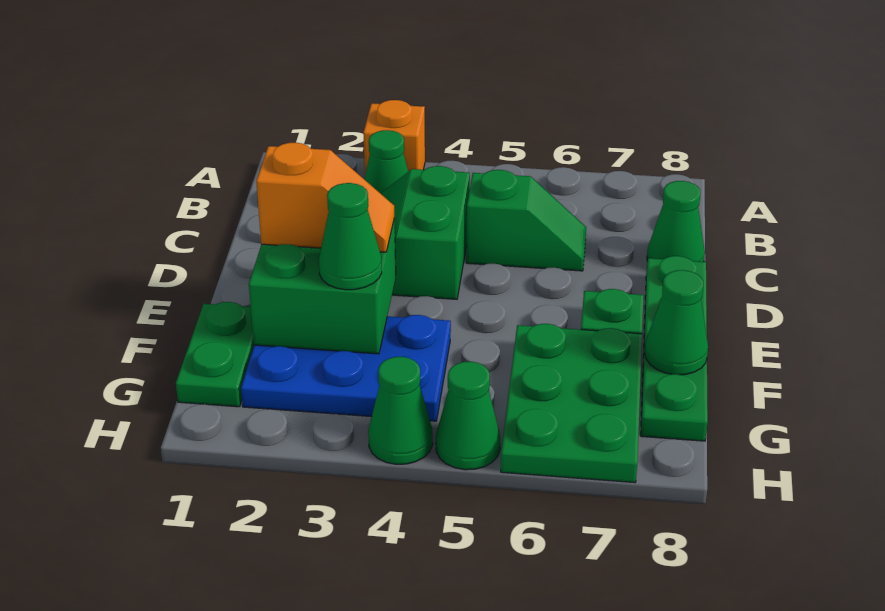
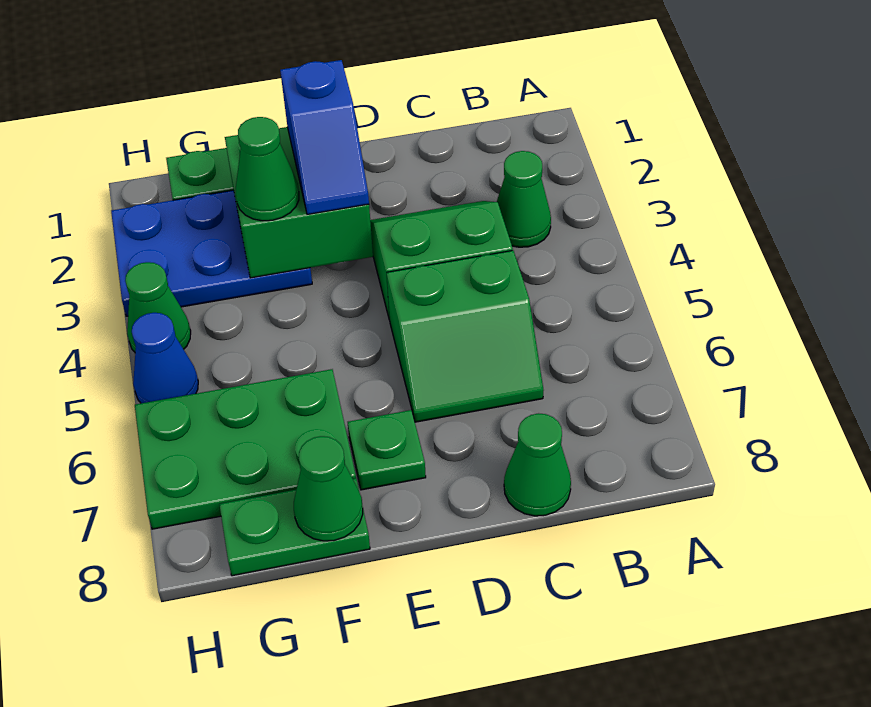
orange 1x1 brick [363,100,425,174] -> none
green 1x2 slope [466,170,586,271] -> green 2x2 slope [387,251,544,422]
green 1x4 plate [641,256,708,441] -> green 1x2 plate [219,478,370,576]
orange 1x2 slope [256,143,394,252] -> blue 1x2 slope [280,60,369,214]
blue 2x3 plate [241,315,451,421] -> blue 2x3 plate turned to [111,190,312,316]
green 1x1 cone [436,362,500,470] -> blue 1x1 cone [132,313,198,403]

